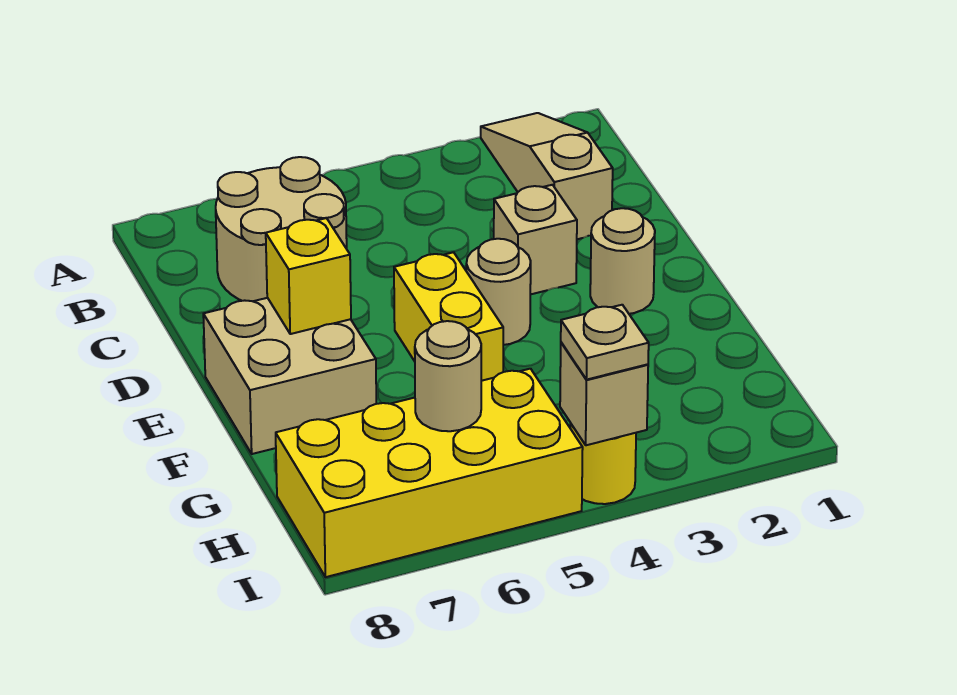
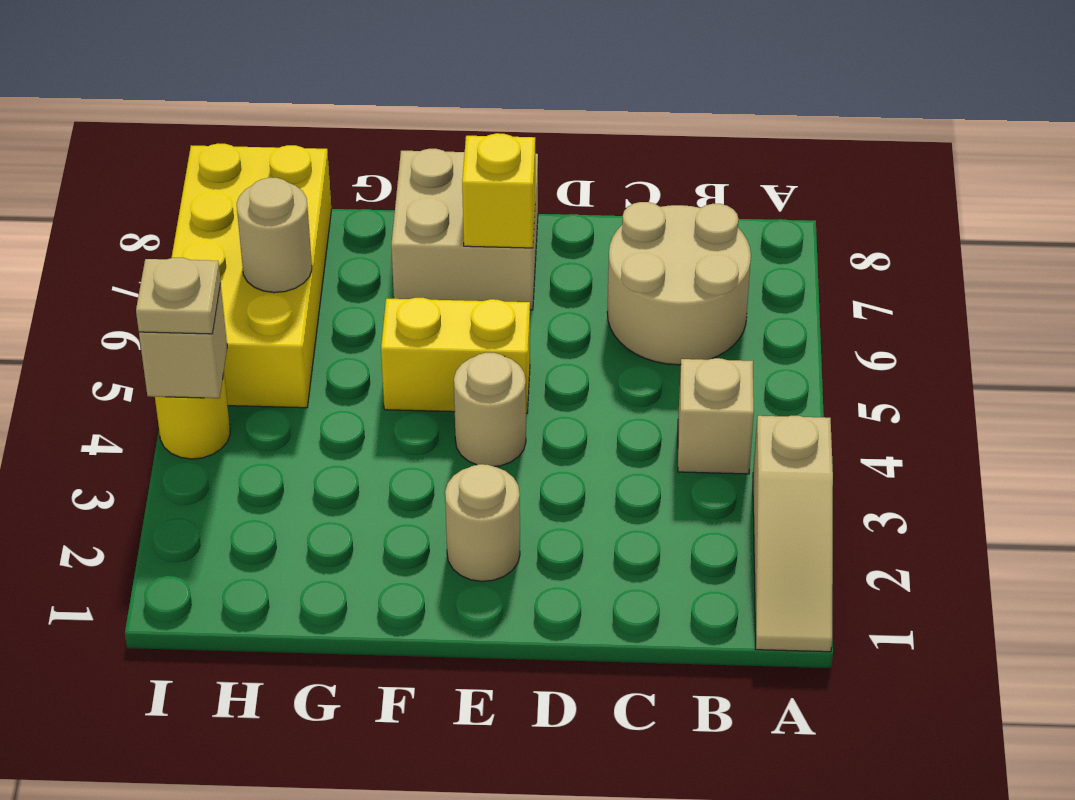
tan 1x3 slope [481,113,613,239] -> tan 1x3 slope turned to [753,416,833,652]
tan 1x1 brick [494,185,577,294] -> tan 1x1 brick moved to [678,358,754,474]

